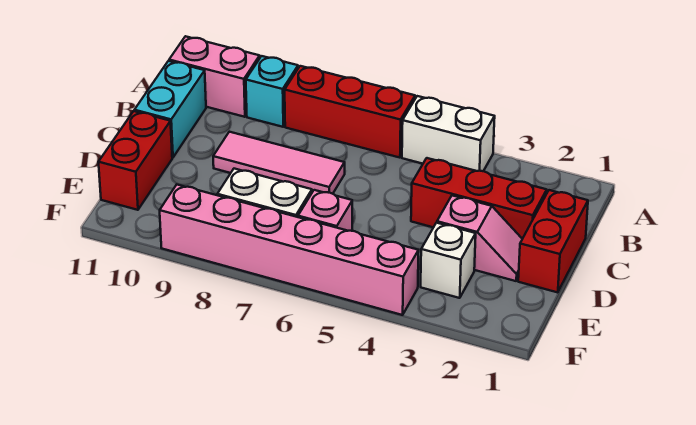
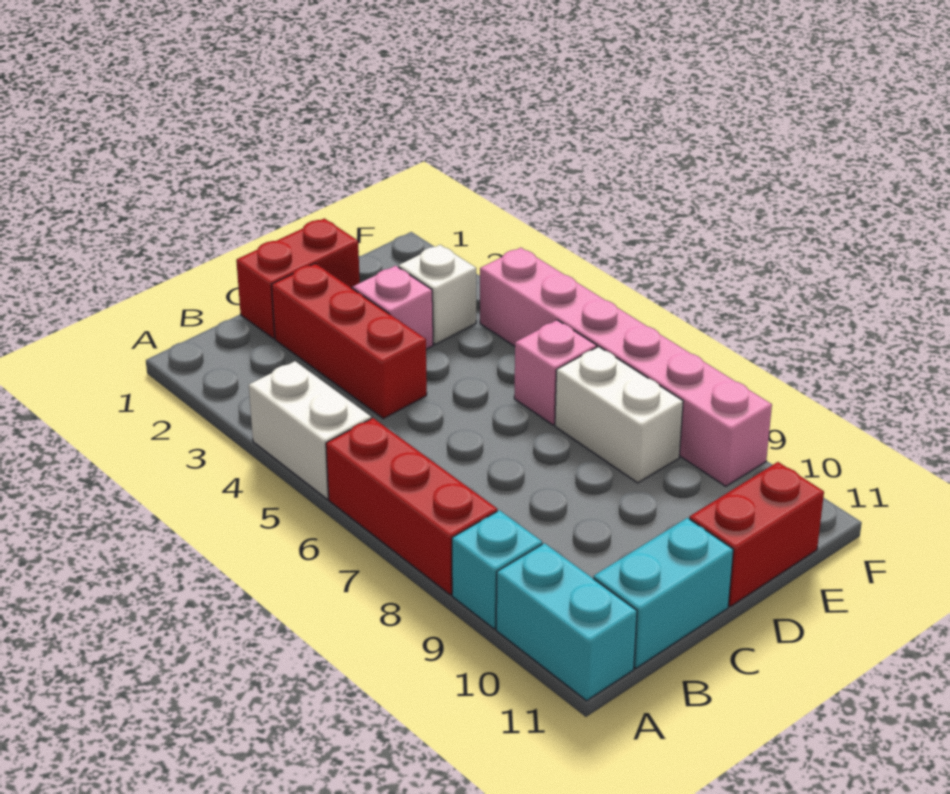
pink 1x2 brick [169,36,260,117] -> cyan 1x2 brick [496,543,637,701]
pink 1x3 tile [213,132,345,194] -> none

